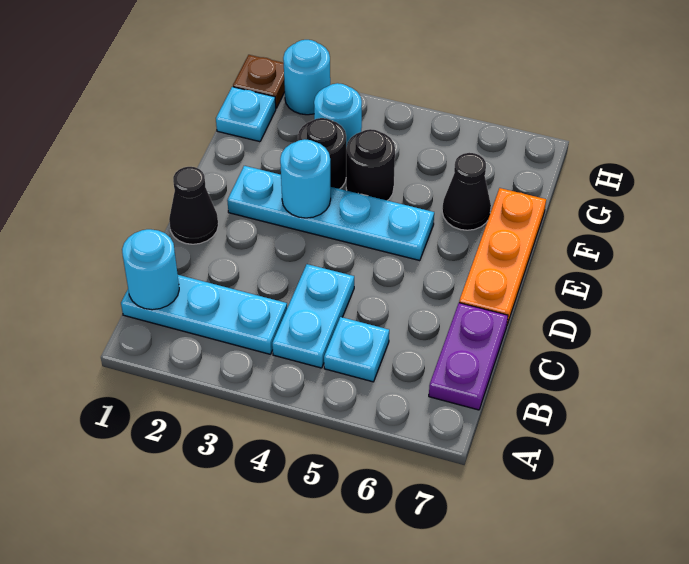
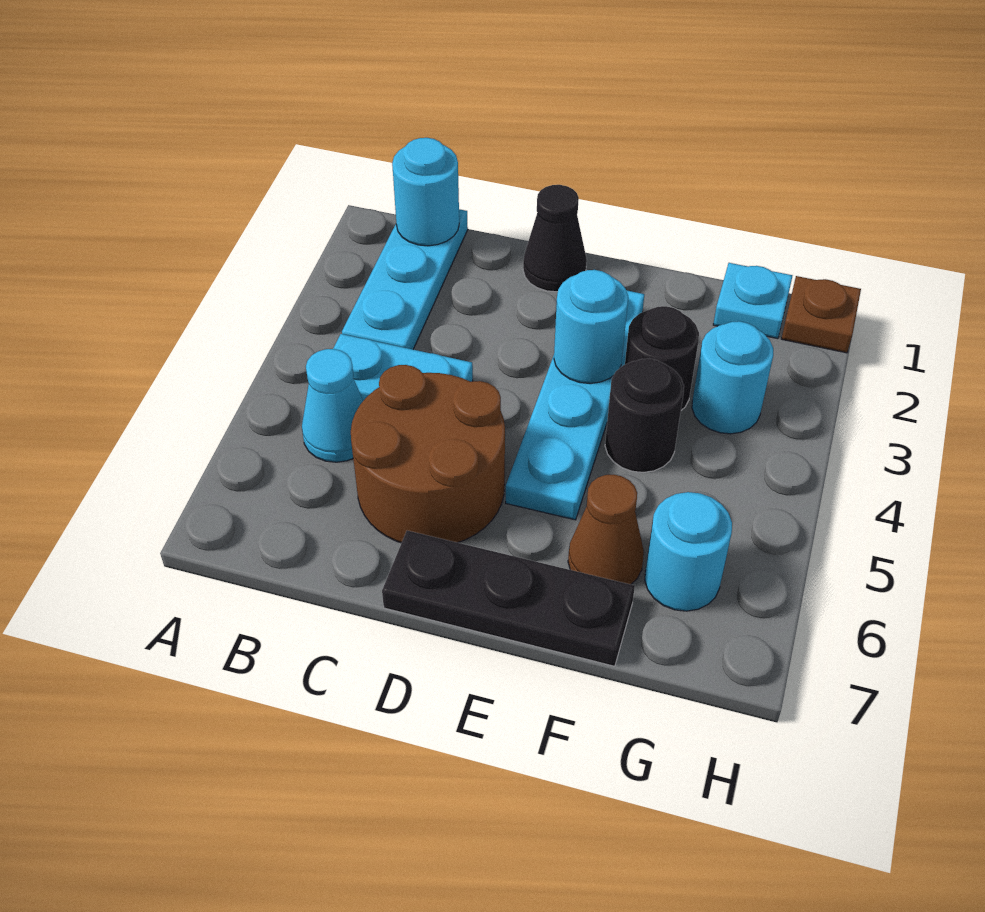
cyan 1x1 plate [324,317,389,382] -> cyan 1x1 cone [302,349,363,462]
purple 1x2 plate [429,303,508,410] -> none
none -> brown 2x2 round brick [351,365,505,543]
orange 1x3 plate [459,188,546,324] -> black 1x3 plate [382,531,635,666]
black 1x1 cone [442,153,491,230] -> brown 1x1 cone [568,475,644,584]
cyan 1x1 round brick [283,40,330,115] -> cyan 1x1 round brick moved to [645,492,732,611]

